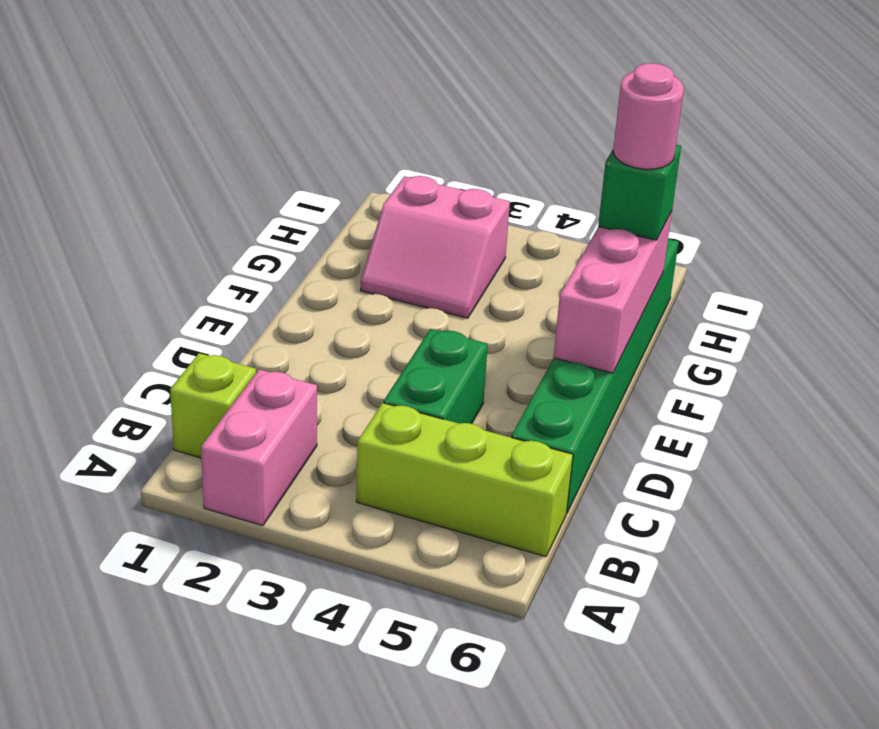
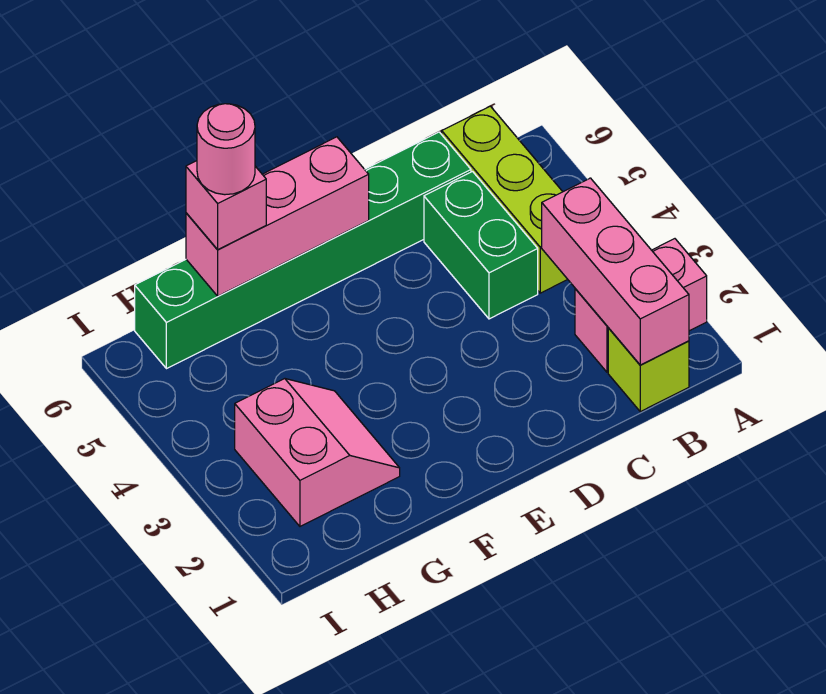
none -> pink 1x3 brick [542,178,689,365]
green 1x2 brick [383,329,488,424] -> green 1x2 brick turned to [424,172,538,319]
green 1x1 brick [598,145,681,240] -> pink 1x1 brick [186,161,266,250]

